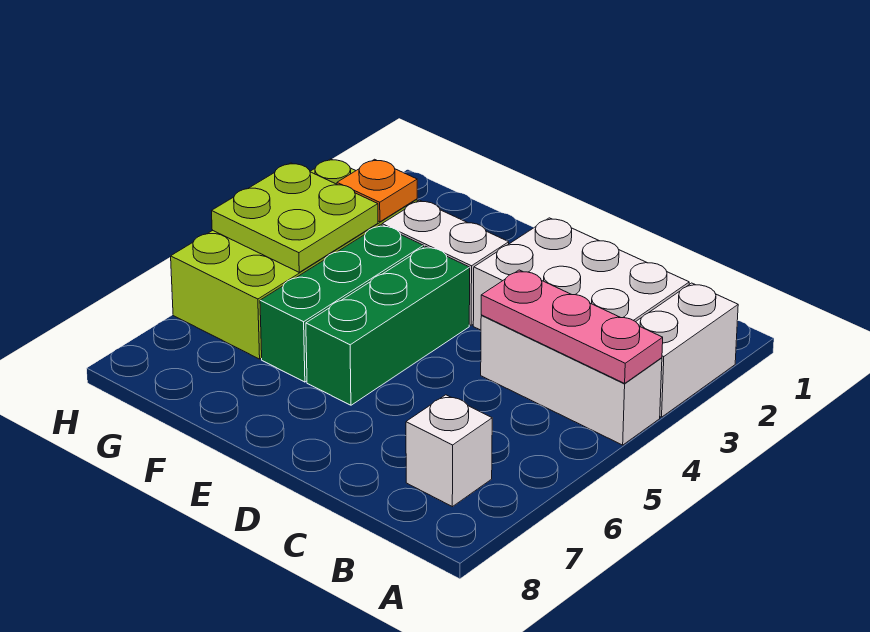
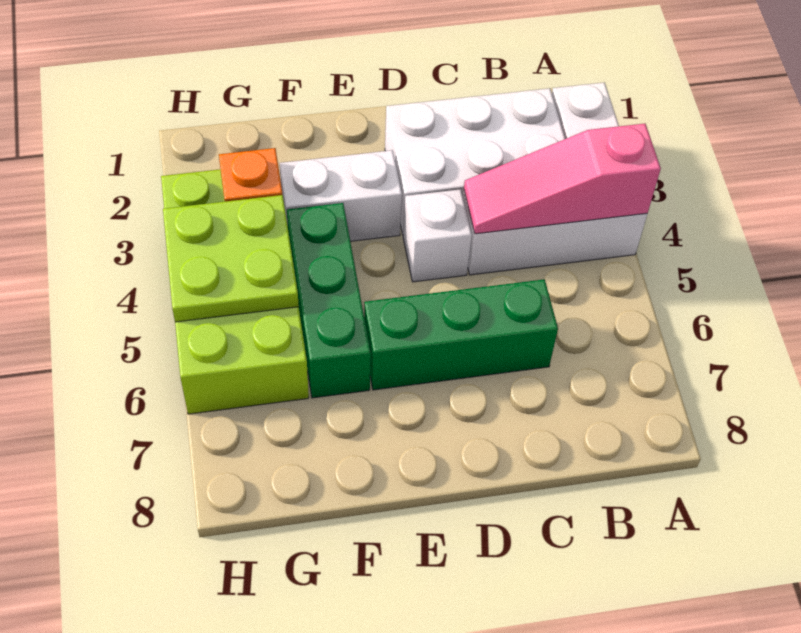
pink 1x3 plate [481,270,663,383] -> pink 1x3 slope [464,124,661,234]
white 1x1 brick [406,395,492,507] -> white 1x1 brick moved to [403,189,472,282]
green 1x3 brick [306,246,470,405] -> green 1x3 brick turned to [364,279,558,390]

